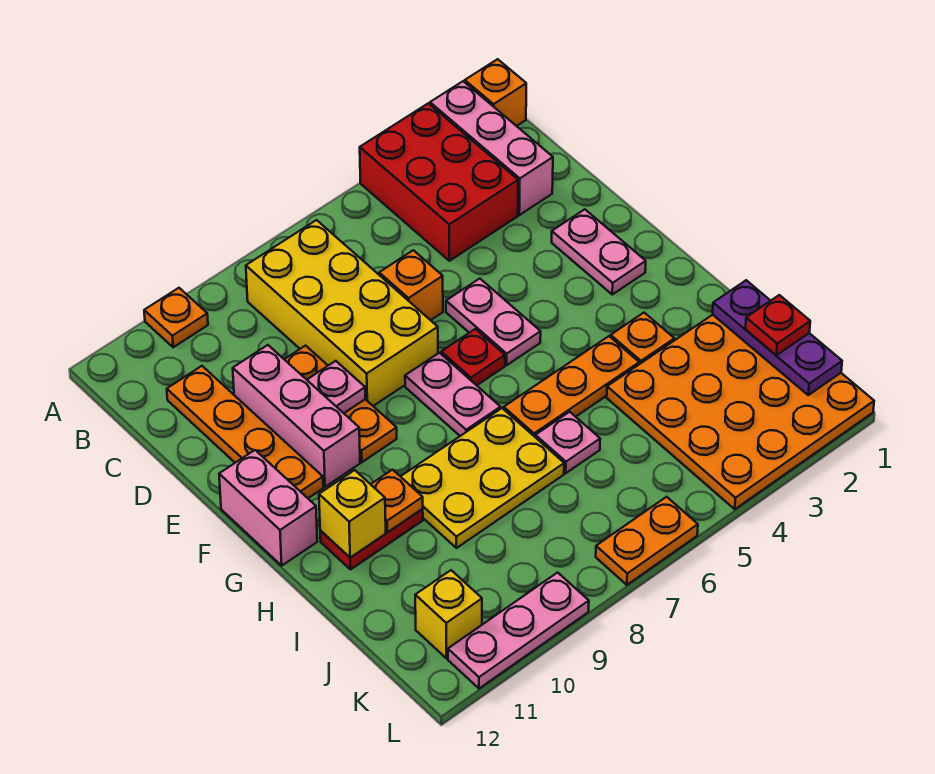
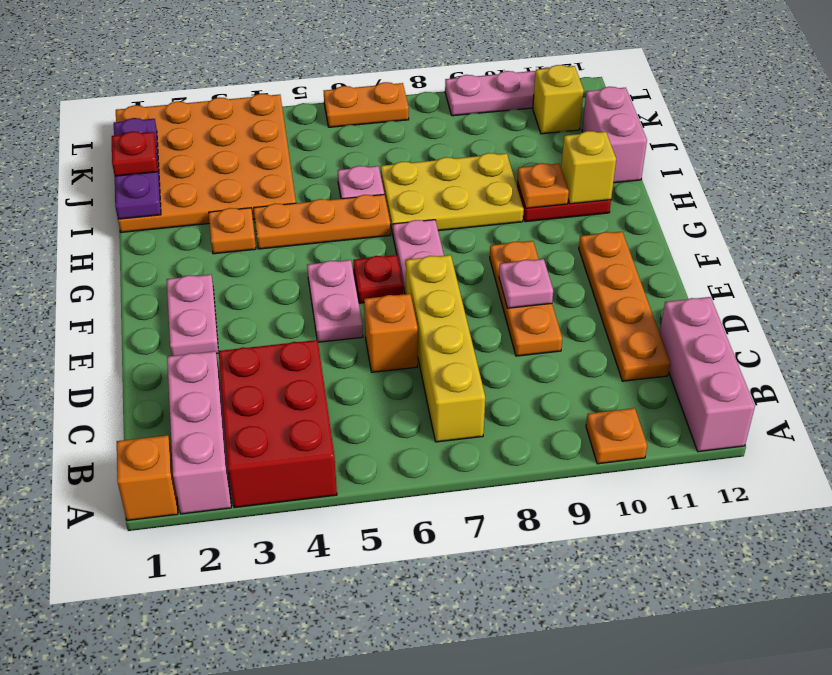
yellow 2x4 brick [246,220,438,406] -> yellow 1x4 brick [406,255,485,442]
pink 1x3 brick [233,345,360,487] -> pink 1x3 brick moved to [660,297,755,452]
pink 1x2 brick [219,450,317,566] -> pink 1x2 brick moved to [582,87,647,183]

